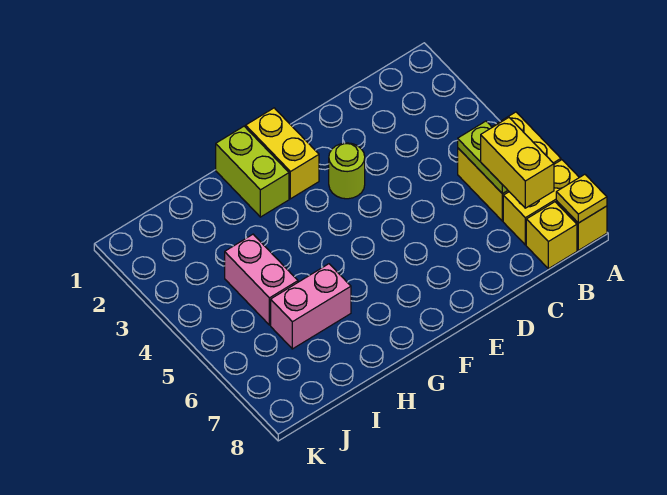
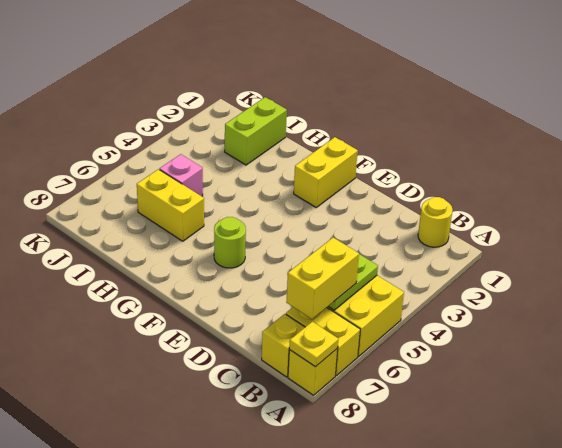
none -> yellow 1x1 round brick [418,197,453,247]
lime 1x1 round brick [329,143,365,199] -> lime 1x1 round brick moved to [214,217,246,268]
lime 1x2 brick [216,126,289,217] -> lime 1x2 brick moved to [225,97,287,165]
pink 1x2 brick [271,264,351,349] -> yellow 1x2 brick [137,169,204,241]
pink 1x2 brick [225,234,298,325] -> pink 1x1 brick [160,154,203,196]

